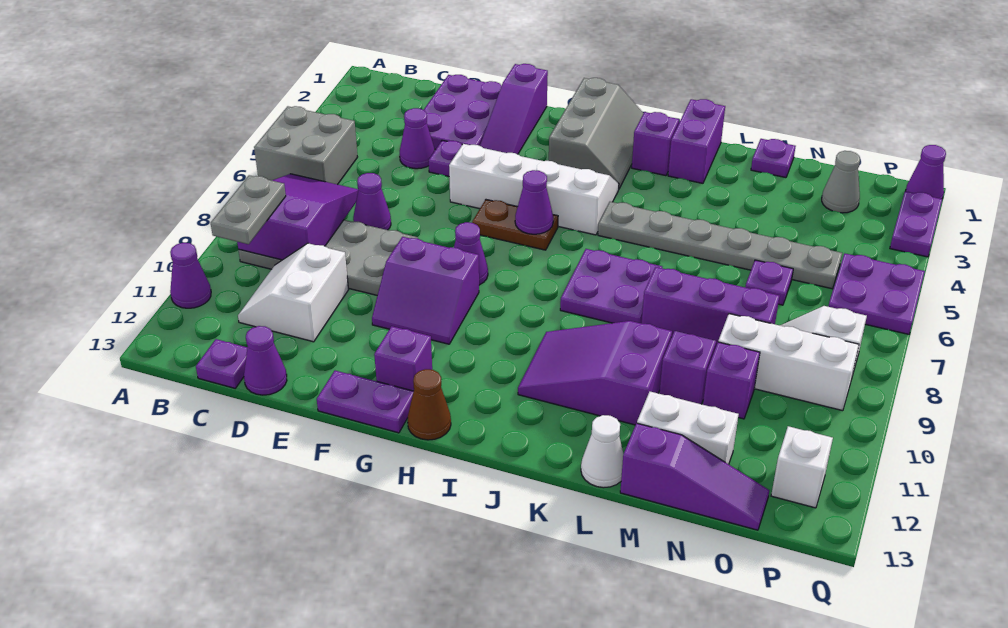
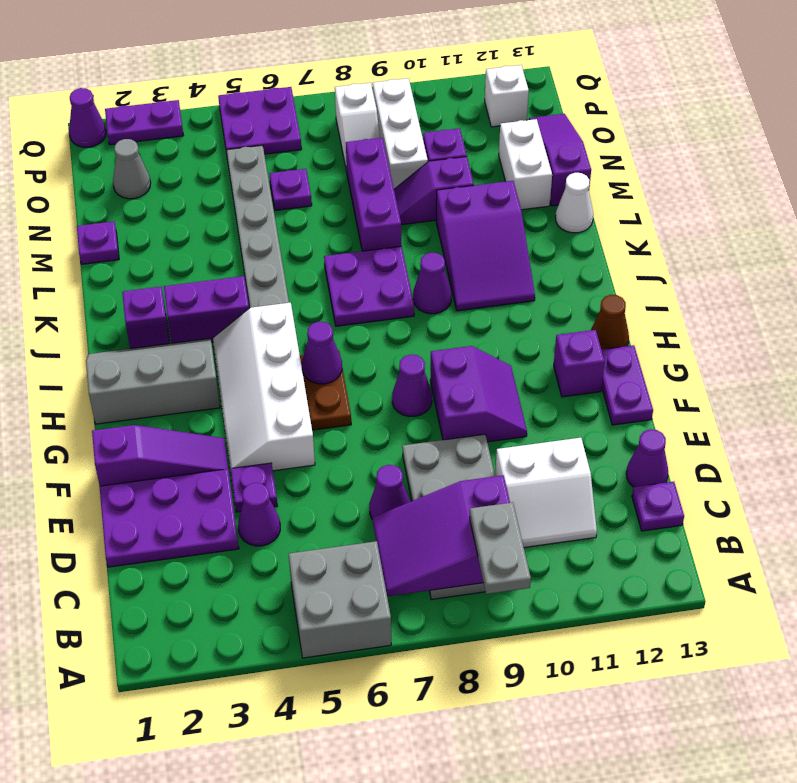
purple 1x1 cone [170,243,211,308] -> purple 1x1 cone moved to [413,253,452,314]
grey 1x2 plate [211,175,286,244] -> grey 1x2 plate turned to [470,502,531,594]
purple 1x2 brick [668,99,725,183] -> purple 1x2 brick moved to [164,276,249,343]

